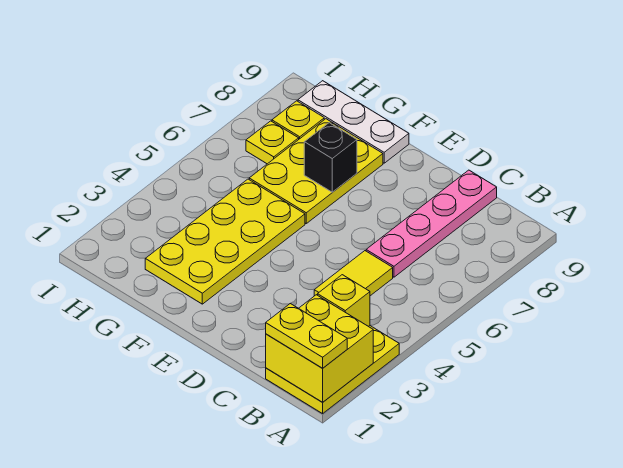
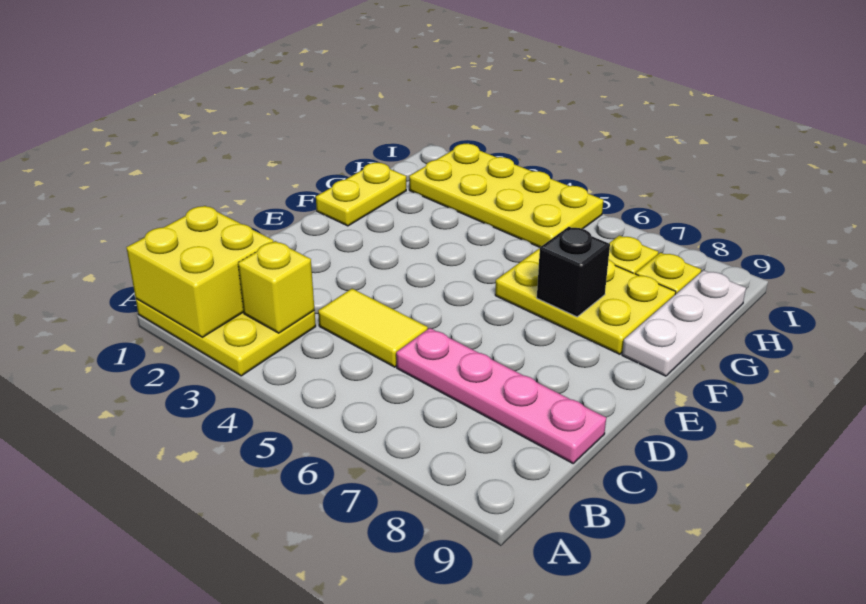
yellow 1x2 plate [266,304,347,368] -> yellow 1x2 plate moved to [316,163,406,226]
yellow 2x4 plate [145,179,305,304] -> yellow 2x4 plate moved to [409,144,603,247]

